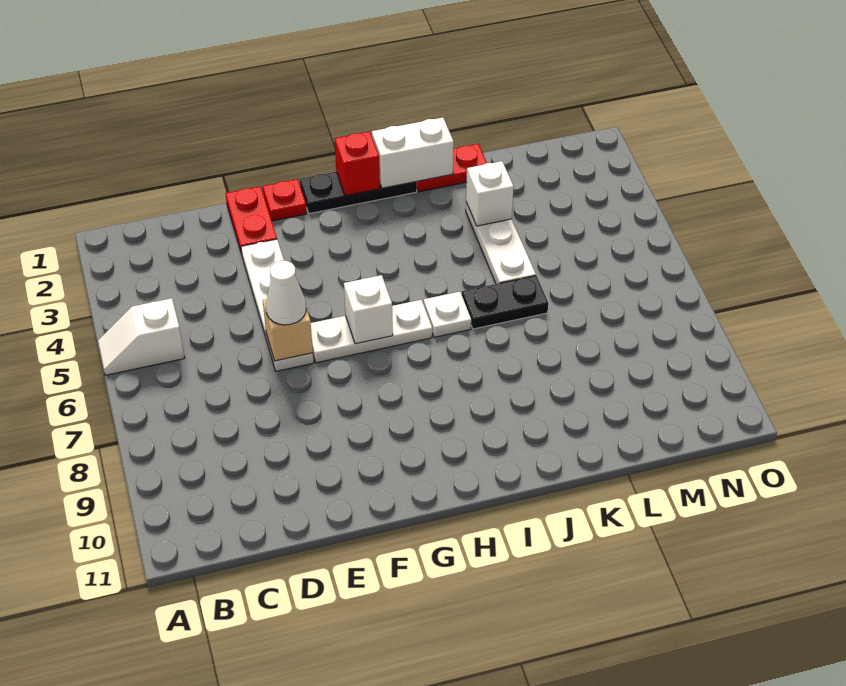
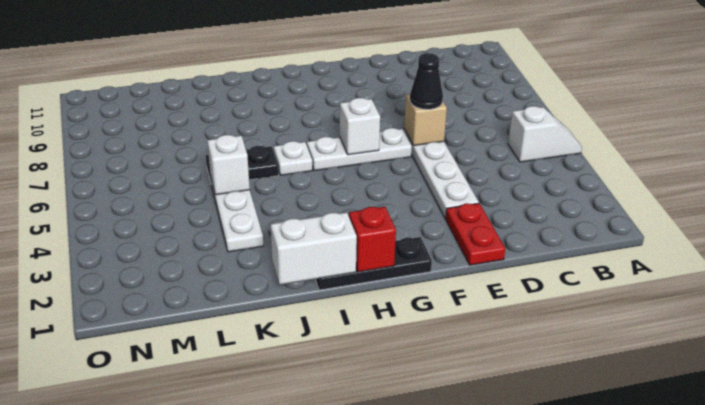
white 1x1 cone [266,261,306,325] -> black 1x1 cone [410,53,443,109]
red 1x1 plate [263,179,307,221] -> none
red 1x2 plate [417,144,487,192] -> none
white 1x1 brick [466,161,514,226] -> white 1x1 brick moved to [207,135,250,195]

